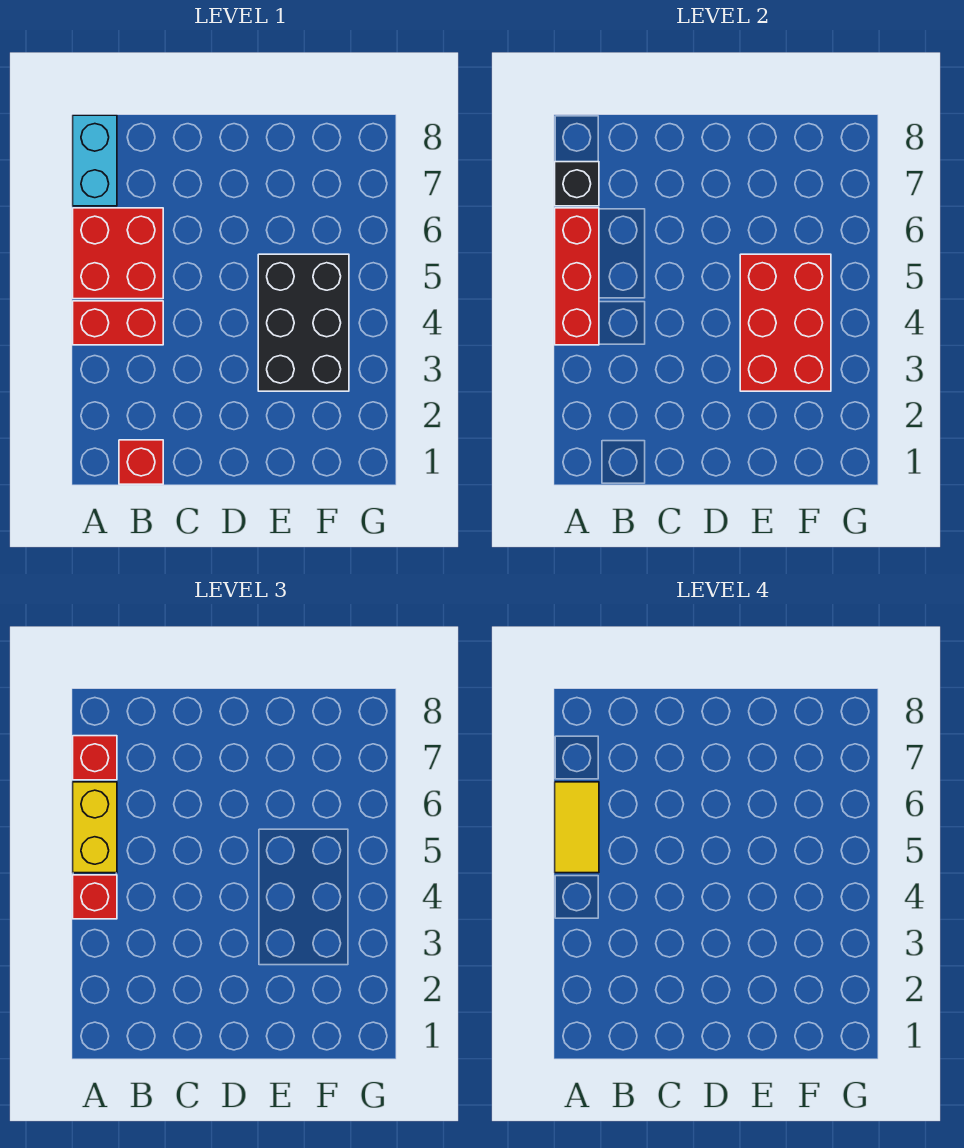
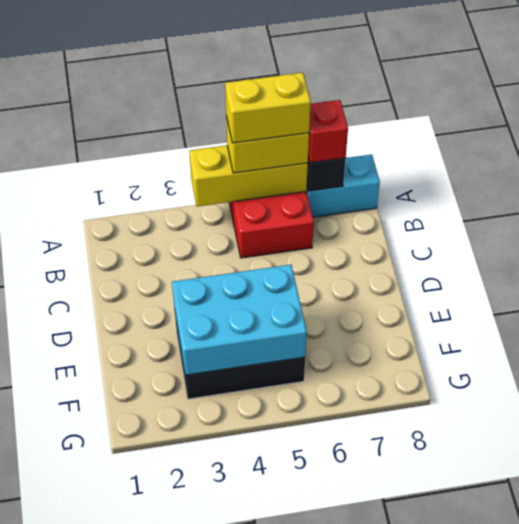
red 1x2 brick [73,301,163,345] -> none
red 1x3 brick [555,208,599,345] -> yellow 1x3 brick [189,145,308,207]
red 1x1 brick [73,875,117,919] -> none
yellow 1x2 tile [555,782,599,873] -> yellow 1x2 brick [225,73,311,143]
red 1x1 brick [119,440,163,484] -> none
red 2x3 brick [740,254,831,391] -> cyan 2x3 brick [172,265,307,375]

